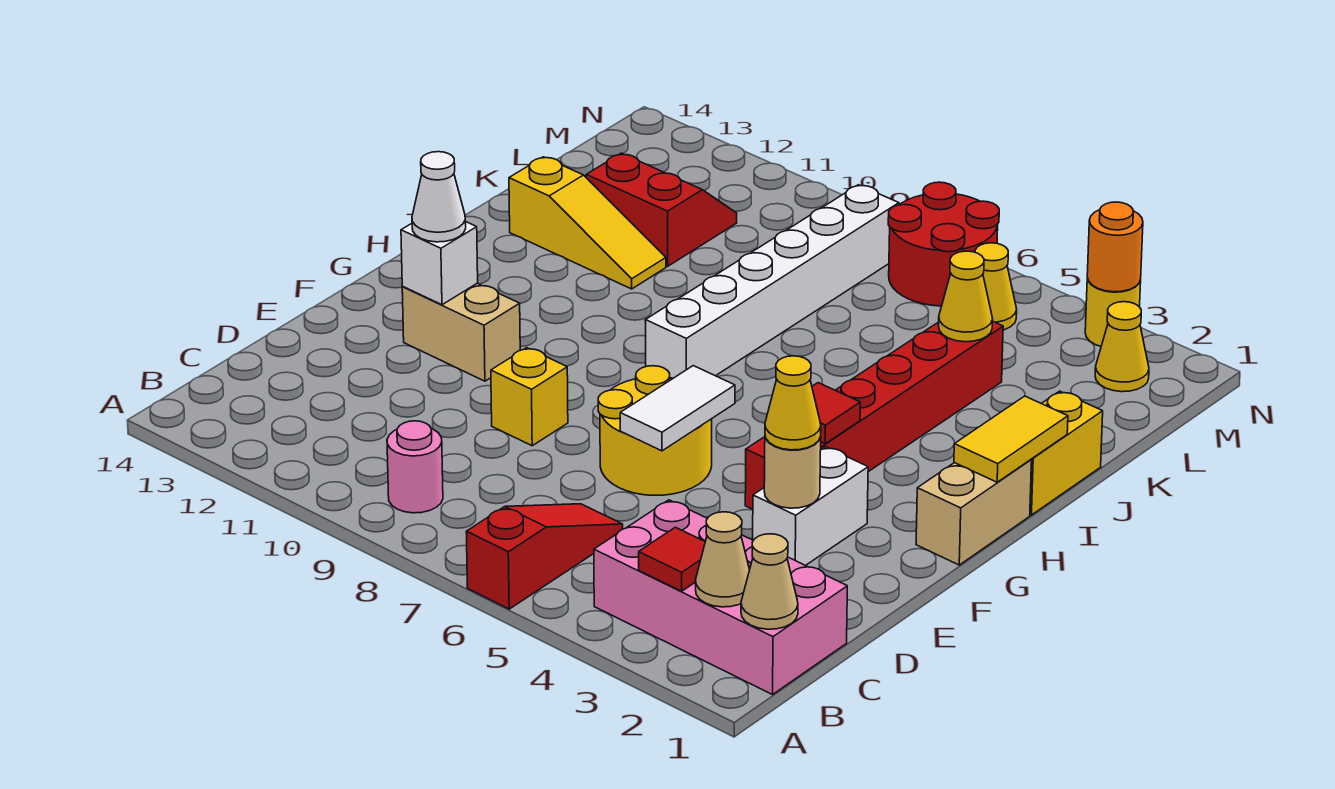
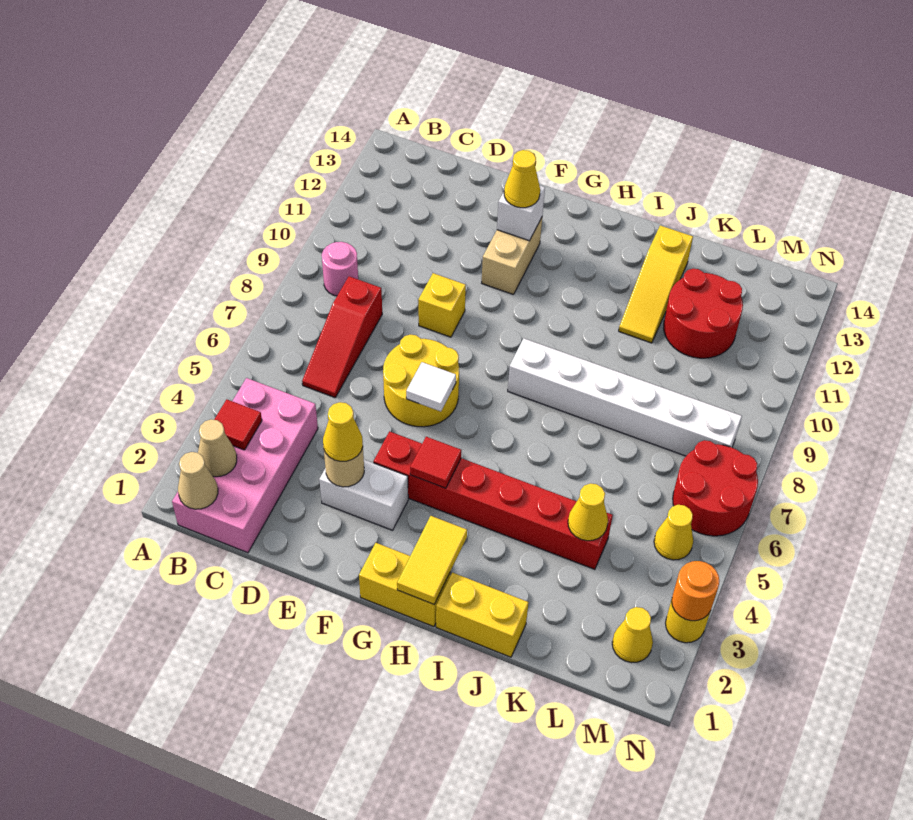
red 1x3 slope [466,504,623,609] -> red 1x3 slope turned to [302,276,382,397]
white 1x2 tile [620,366,735,451] -> white 1x1 tile [406,362,456,411]
white 1x1 cone [412,152,466,242] -> yellow 1x1 cone [504,150,540,208]
tan 1x2 brick [916,460,1032,565] -> yellow 1x2 brick [359,543,450,627]
yellow 1x2 tile [954,396,1068,482] -> yellow 1x2 tile turned to [397,516,467,604]
red 2x2 slope [586,153,737,266] -> red 2x2 round brick [664,269,743,358]

